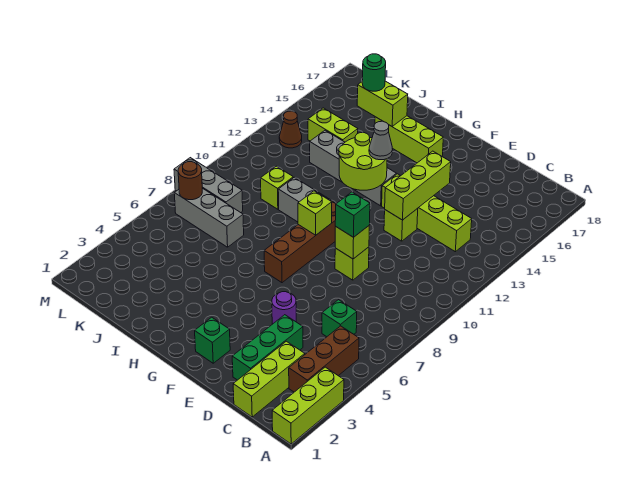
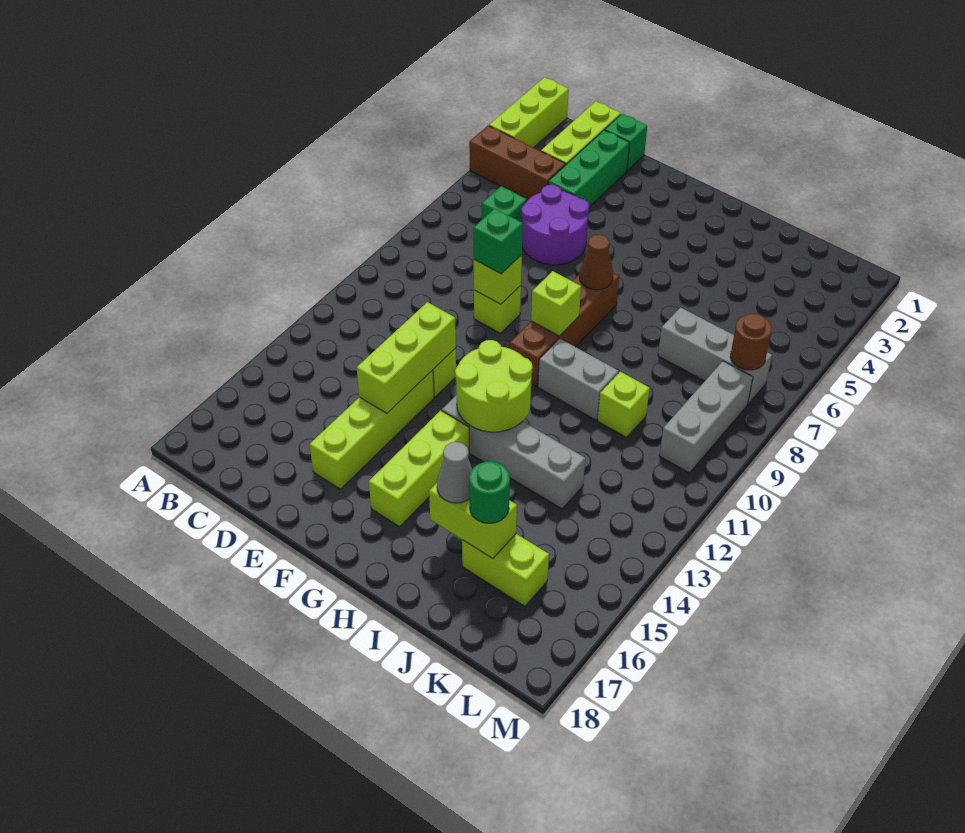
brown 1x3 brick [289,326,359,392] -> brown 1x3 brick turned to [469,126,565,200]
lime 1x4 brick [382,174,472,252] -> lime 1x4 brick turned to [309,370,434,489]
purple 1x1 round brick [272,292,296,324] -> purple 2x2 round brick [521,185,589,265]
green 1x1 brick [195,317,230,363] -> green 1x1 brick moved to [605,114,647,170]
grey 1x1 cone [369,121,393,160] -> grey 1x1 cone moved to [437,442,472,503]
lime 1x3 brick [375,116,443,163] -> lime 1x3 brick turned to [369,410,470,527]
lime 1x2 brick [308,108,358,142] -> lime 1x2 brick moved to [462,534,549,606]
grey 1x3 brick [174,158,243,213] -> grey 1x3 brick turned to [659,361,753,473]
brown 1x1 cone [279,111,302,148] -> brown 1x1 cone moved to [579,234,613,290]

